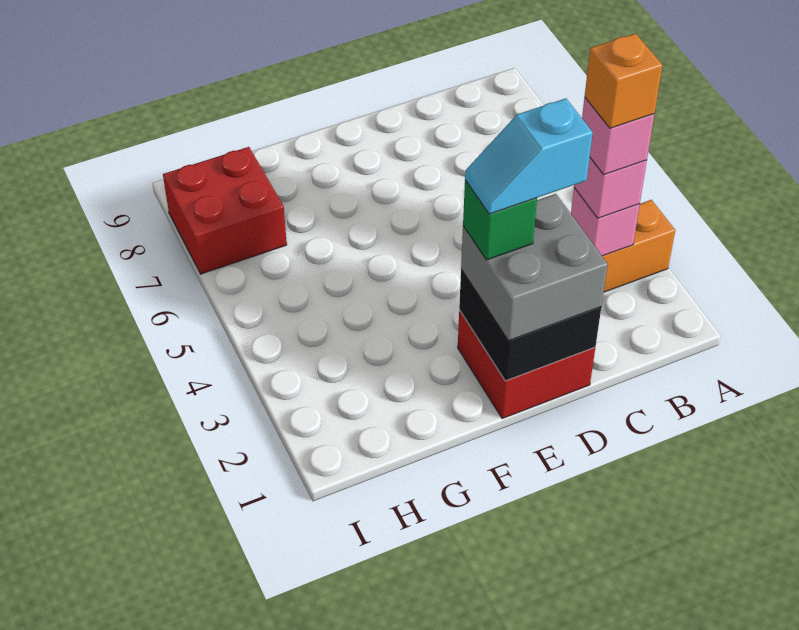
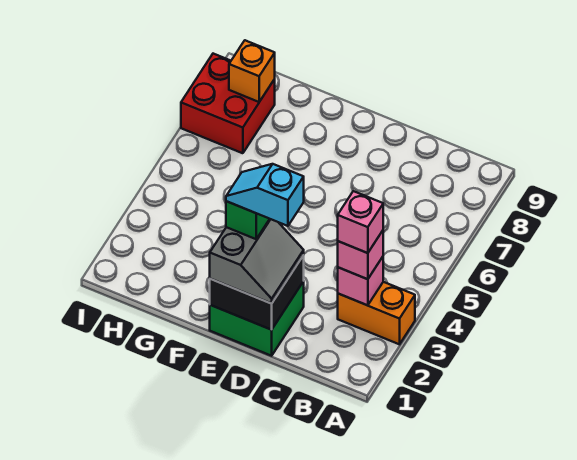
orange 1x1 brick [585,34,662,128] -> orange 1x1 brick moved to [229,40,275,102]
red 2x2 brick [458,310,595,419] -> green 2x2 brick [210,281,304,356]
grey 2x2 brick [461,194,608,341] -> grey 2x2 slope [210,219,304,304]

